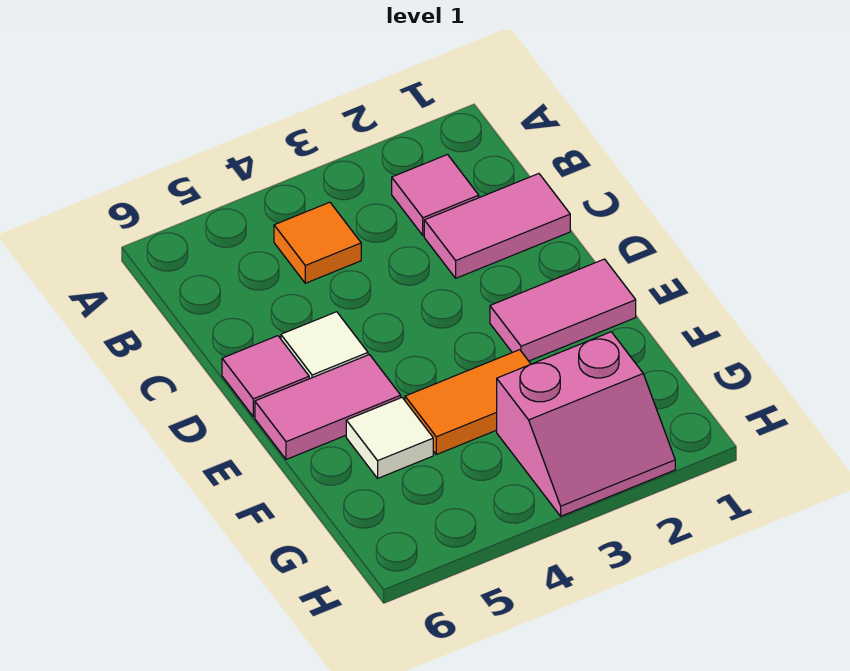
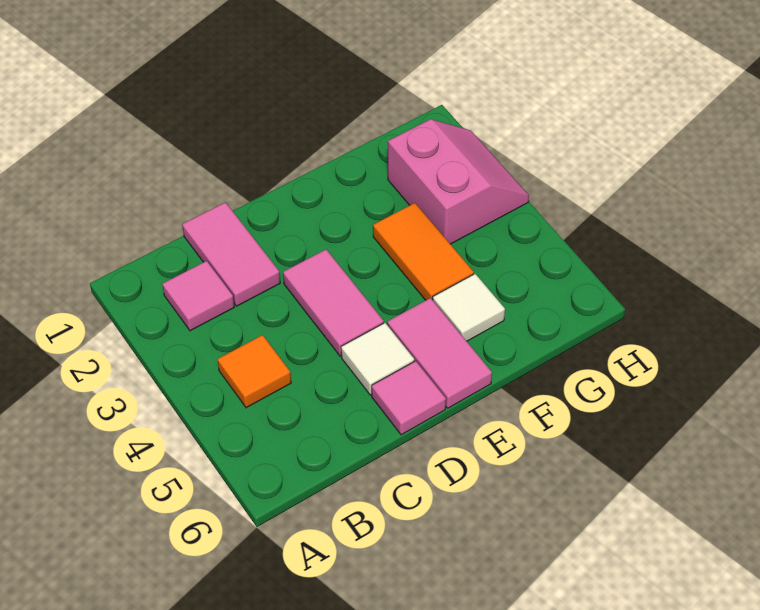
pink 1x2 tile [490,259,636,361] -> pink 1x2 tile moved to [283,249,384,356]

